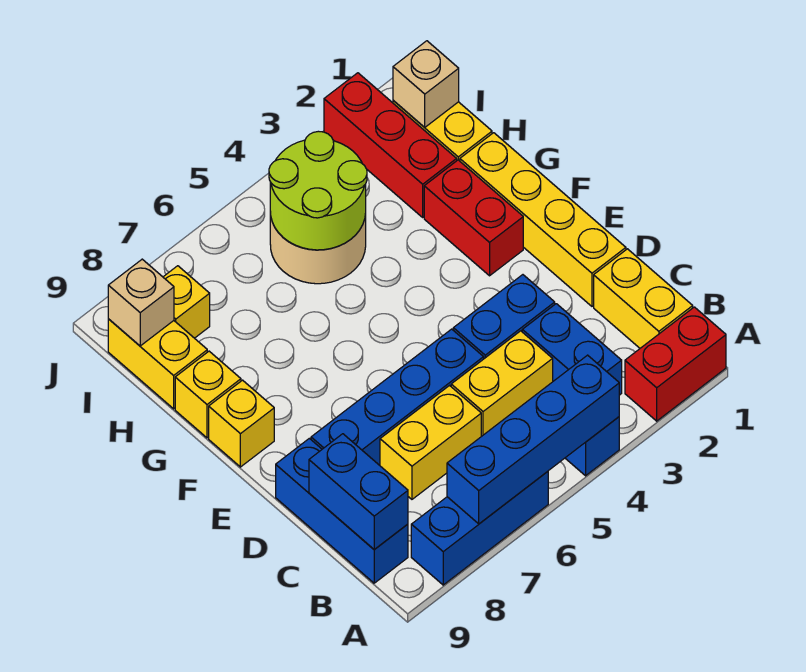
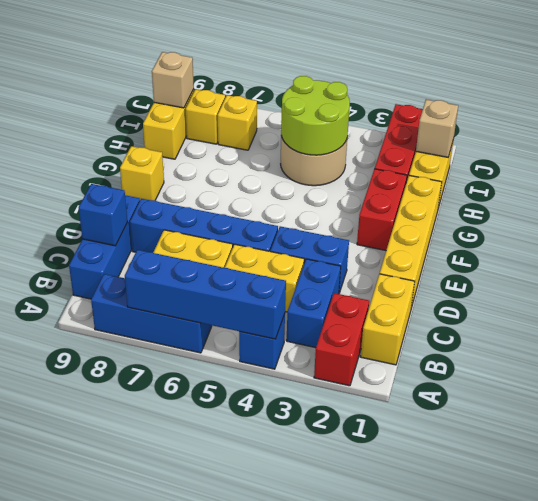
red 1x2 brick [625,307,726,421] -> red 1x2 brick turned to [314,293,369,386]
blue 1x2 brick [309,434,408,550] -> blue 1x1 brick [79,184,127,246]
yellow 1x1 brick [175,351,241,438] -> yellow 1x1 brick moved to [218,95,257,150]

